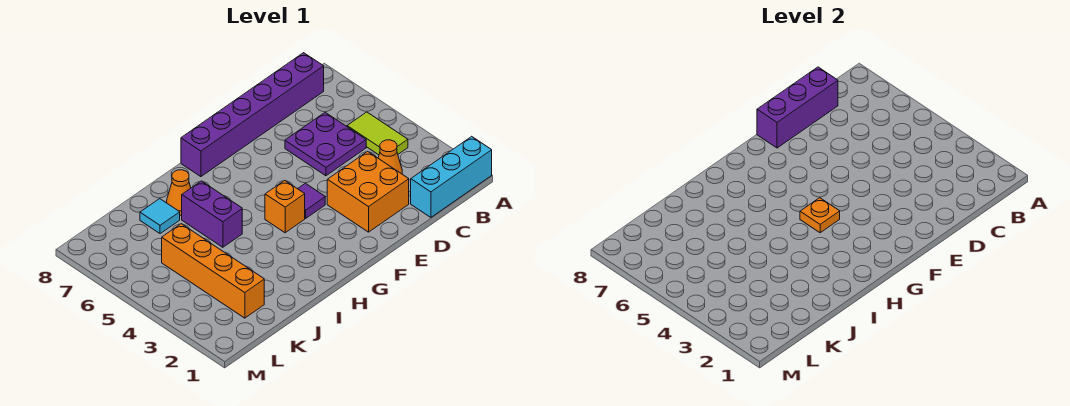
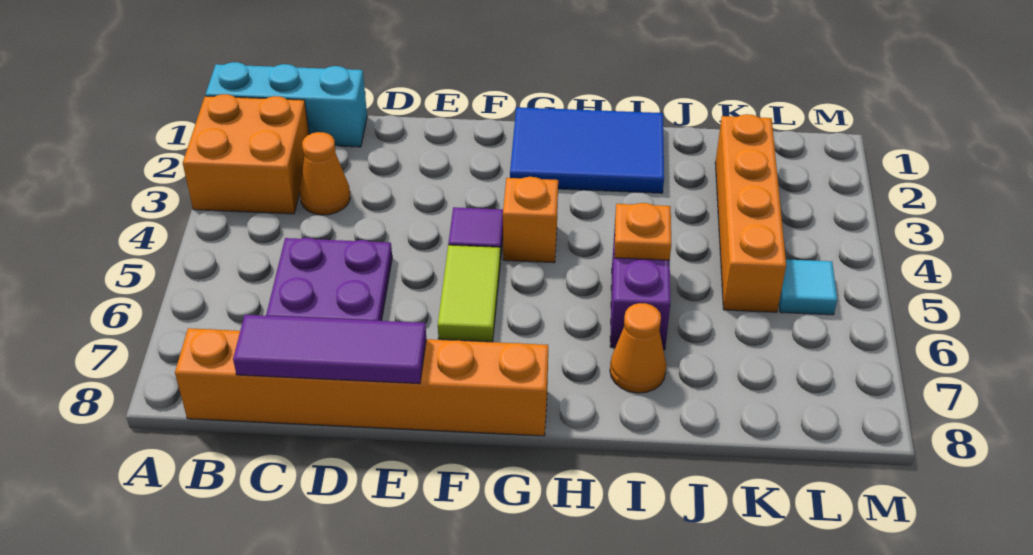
lime 1x2 tile [347,112,408,155] -> lime 1x2 tile moved to [438,245,500,342]
purple 1x6 brick [181,53,324,177] -> orange 1x6 brick [175,328,548,436]
purple 1x3 brick [757,67,838,148] -> purple 1x3 tile [233,315,426,384]
orange 2x2 brick [327,151,409,232] -> orange 2x2 brick moved to [183,94,309,214]
none -> blue 2x3 tile [510,107,664,193]
orange 1x1 plate [800,198,840,233] -> orange 1x1 plate moved to [614,203,671,260]
cyan 1x1 tile [140,199,180,234] -> cyan 1x1 tile moved to [779,259,837,315]

